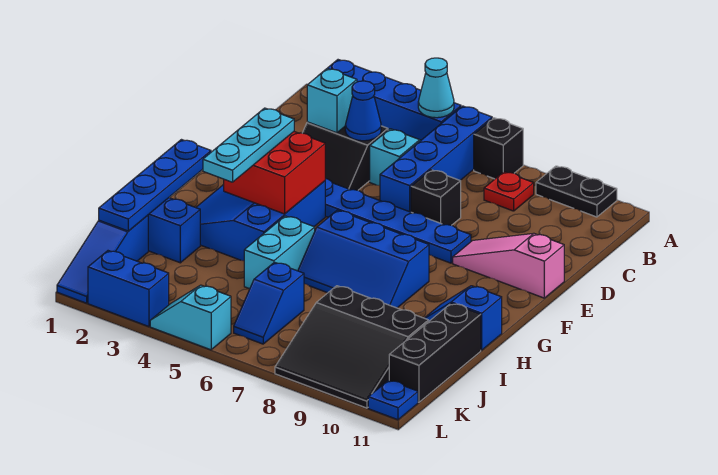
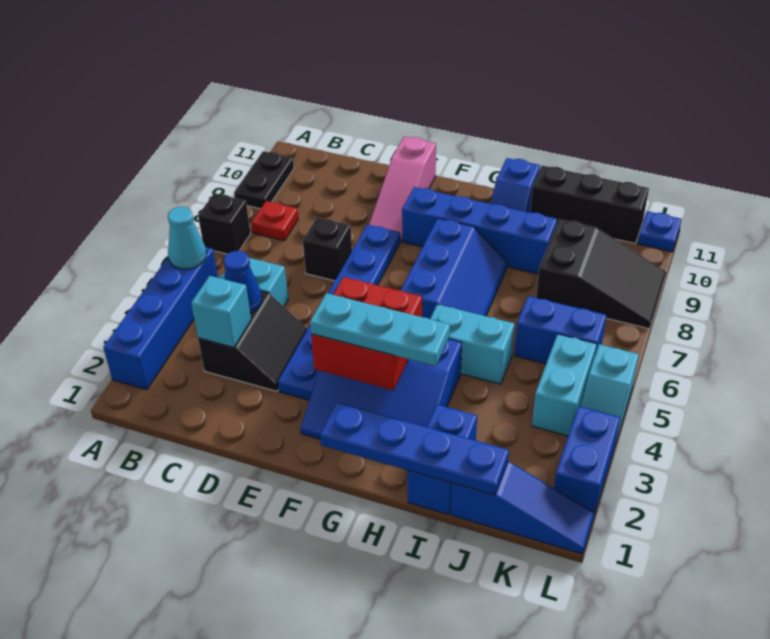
blue 1x4 brick [380,106,492,212] -> blue 1x4 brick moved to [402,187,557,274]
blue 1x2 slope [234,262,304,344] -> blue 1x2 brick [514,296,606,364]
black 3x3 slope [275,286,429,408] -> black 2x3 slope [536,219,666,329]
none -> cyan 1x2 brick [532,334,597,436]

